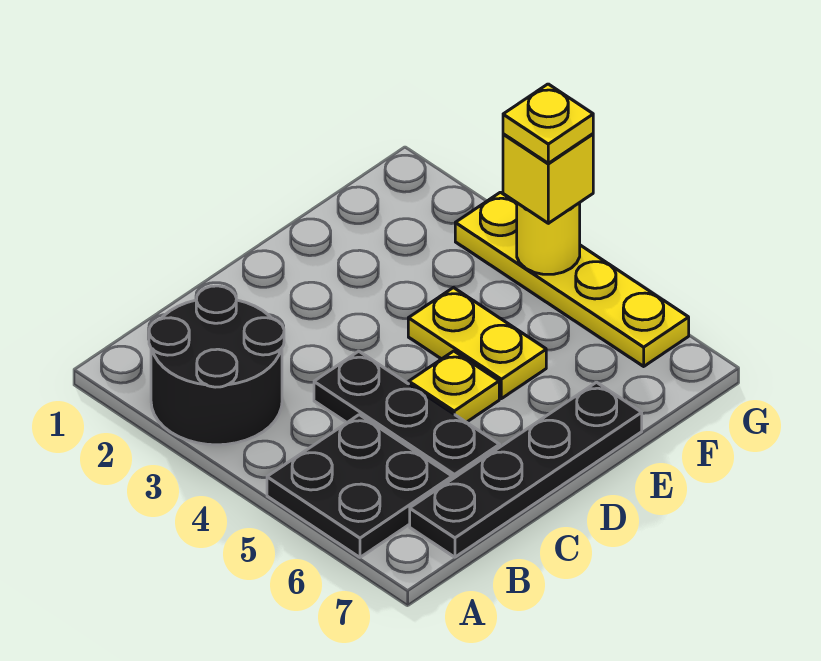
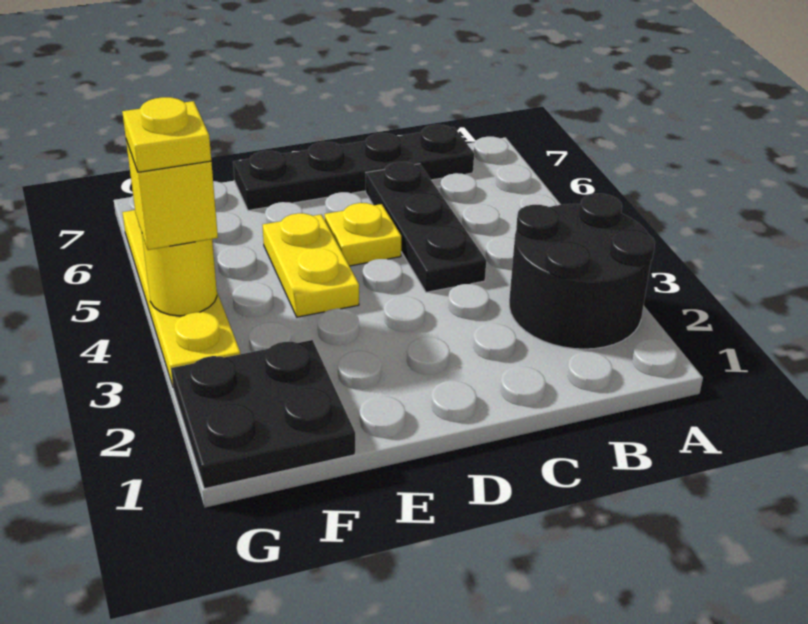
black 2x2 plate [267,415,452,557] -> black 2x2 plate moved to [171,340,355,489]

